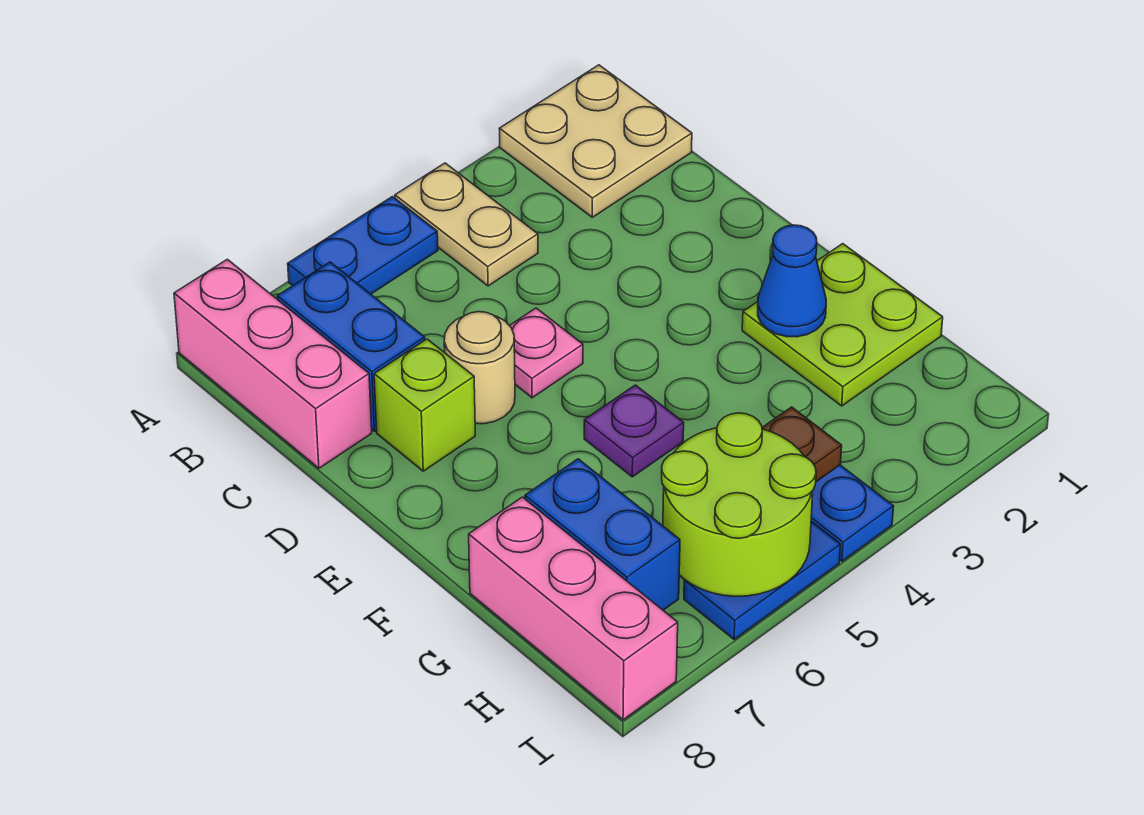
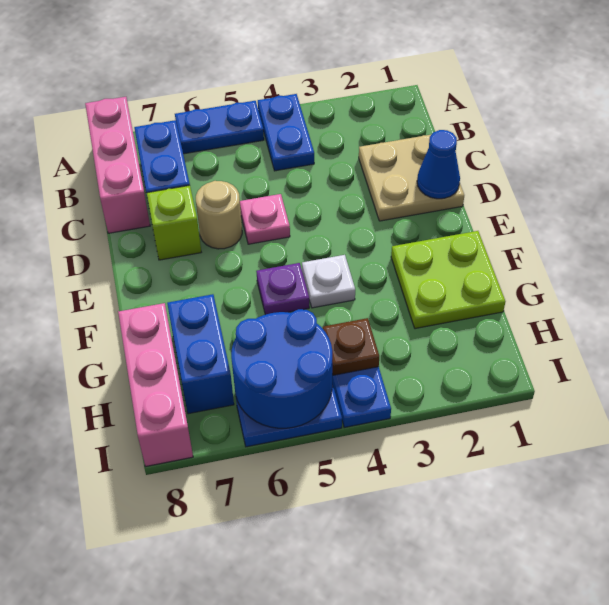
tan 2x2 plate [499,65,692,217] -> tan 2x2 plate moved to [359,135,464,221]
tan 1x2 plate [395,163,538,286] -> blue 1x2 plate [258,94,314,171]
blue 1x1 cone [758,225,826,337] -> blue 1x1 cone moved to [417,130,460,199]
none -> white 1x1 plate [302,255,355,308]
lime 2x2 round brick [662,413,816,596] -> blue 2x2 round brick [231,309,332,428]

